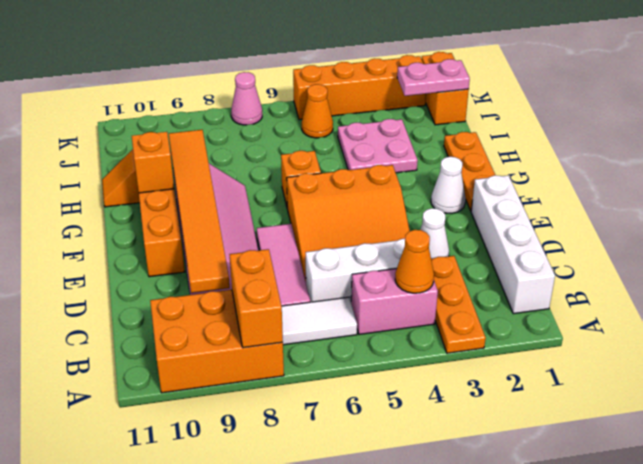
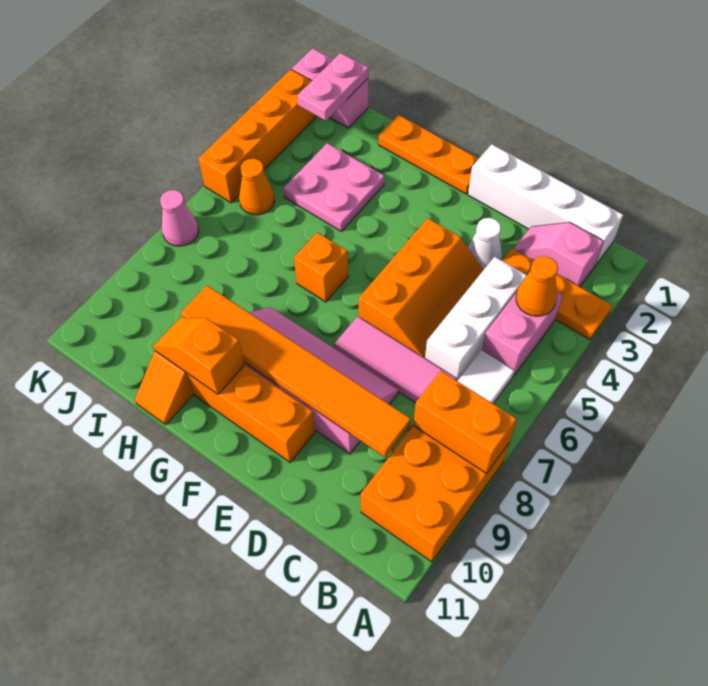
none -> pink 1x2 slope [514,222,604,287]
orange 3x3 slope [287,165,410,281] -> orange 2x3 slope [359,218,483,358]
white 1x1 cone [431,157,466,213] -> none
orange 1x2 brick [421,52,469,125] -> pink 1x2 brick [292,49,368,128]

